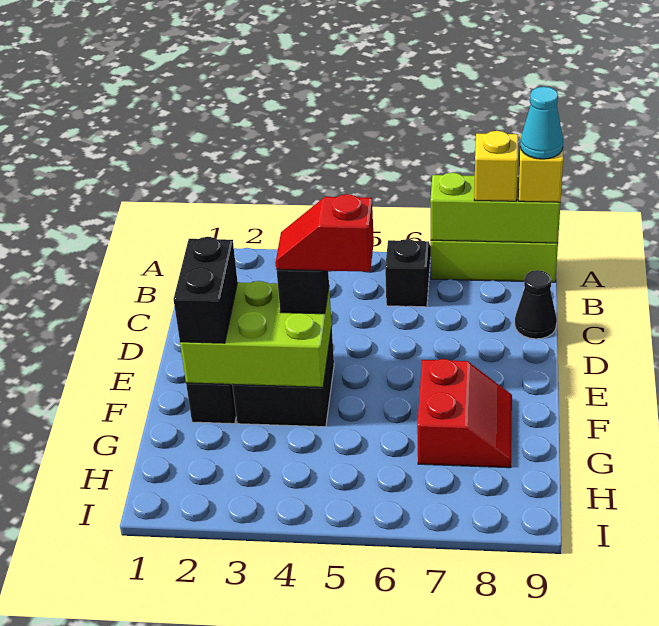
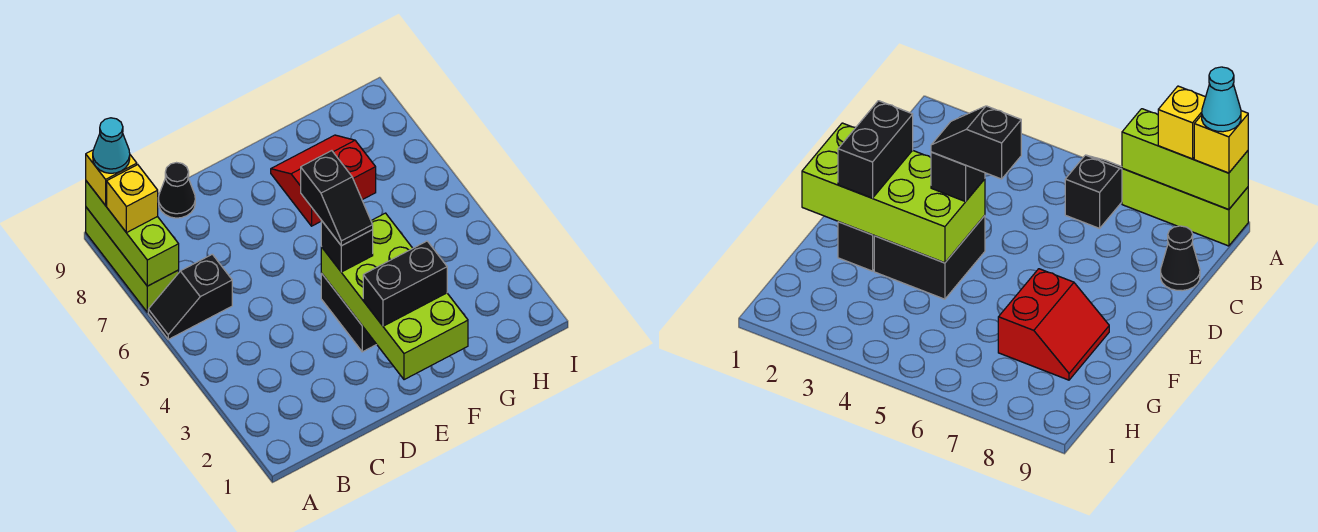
lime 2x3 brick [180,281,332,387] -> lime 2x4 brick [321,213,468,380]
red 1x2 slope [276,194,374,272] -> black 1x2 slope [301,151,373,246]

